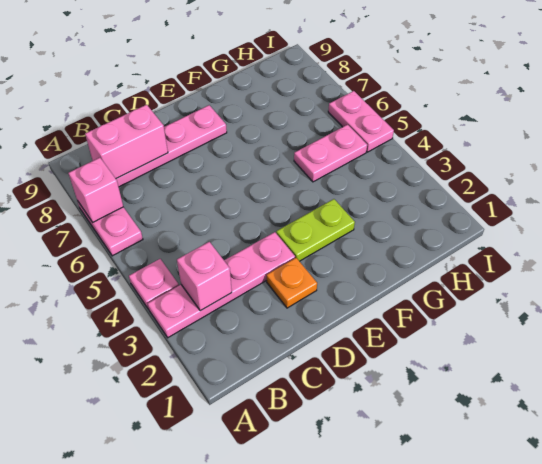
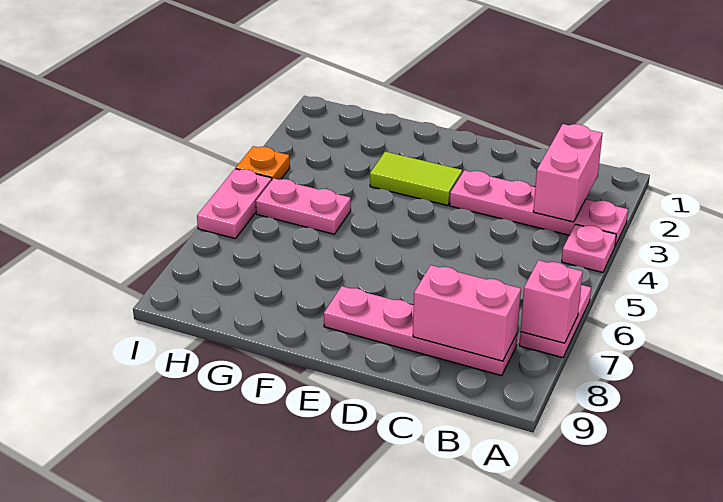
pink 1x1 brick [177,242,232,311] -> pink 1x2 brick [533,124,603,222]
orange 1x1 plate [267,258,317,308] -> orange 1x1 plate moved to [236,146,290,180]
lime 1x2 plate [276,199,355,261] -> lime 1x2 tile [370,152,462,205]

